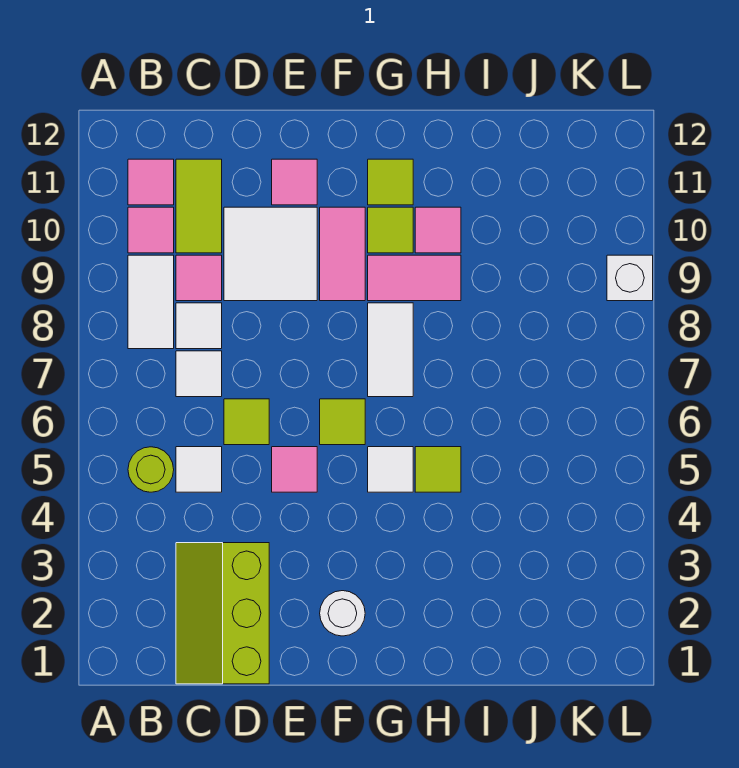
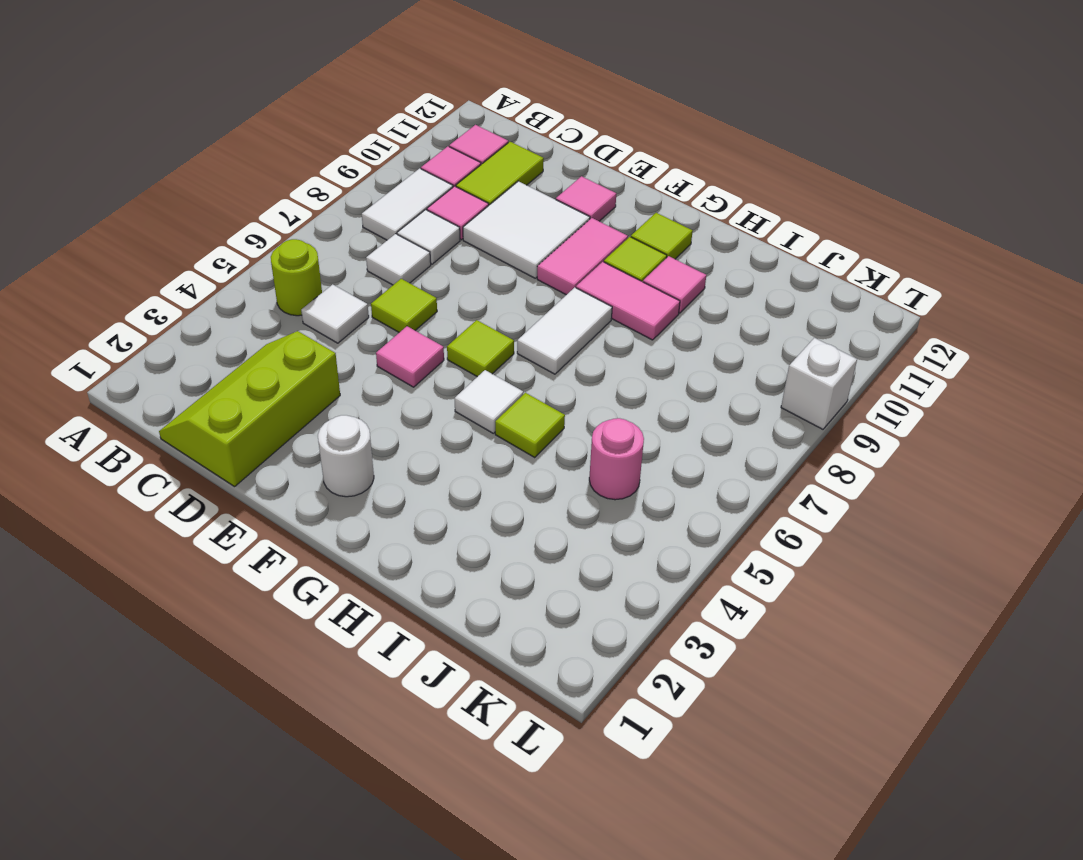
none -> pink 1x1 round brick [589,418,644,500]

